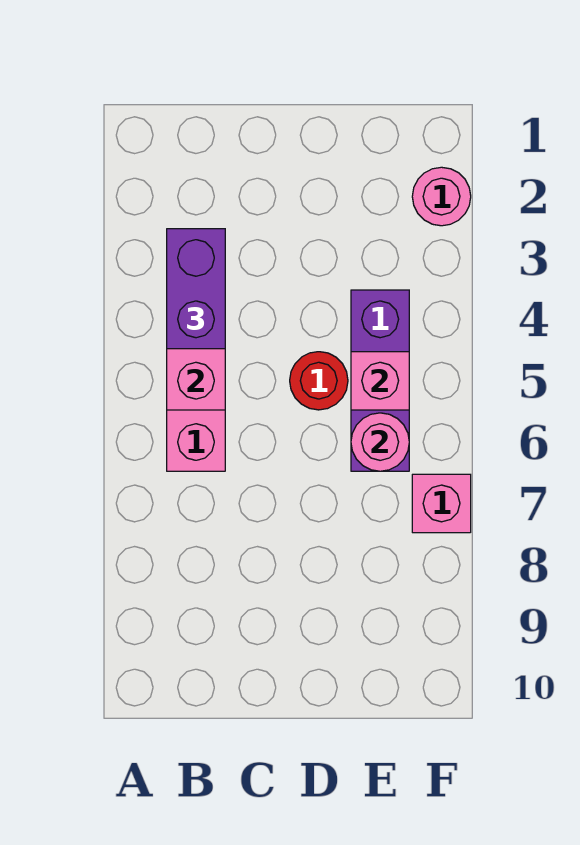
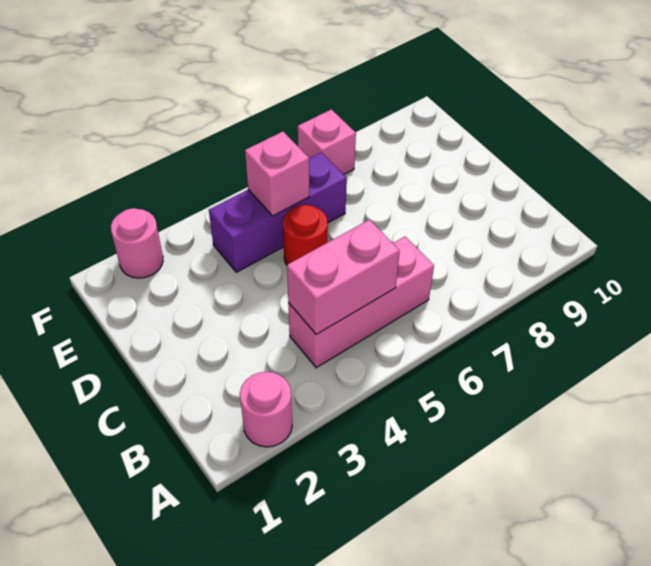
purple 1x2 brick [167,229,225,349] -> none
pink 1x1 round brick [351,413,409,471] -> pink 1x1 round brick moved to [240,372,292,447]

